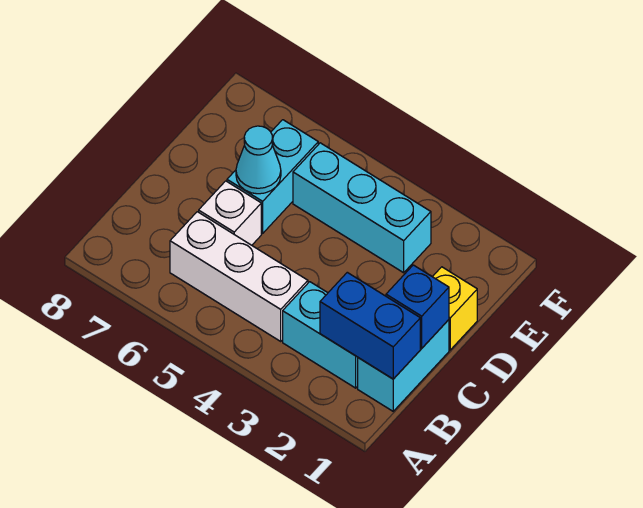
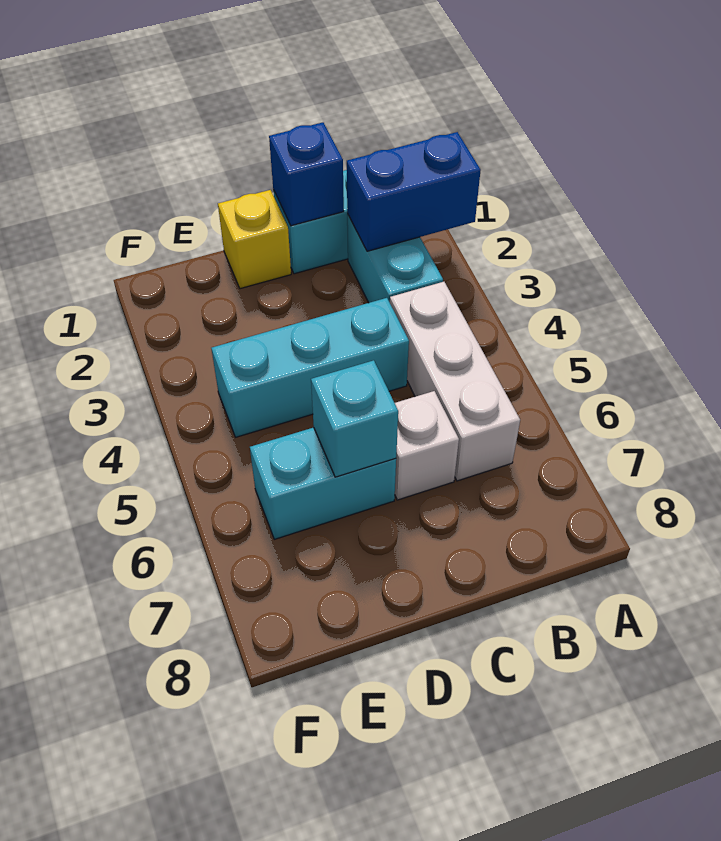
blue 1x2 brick [320,272,420,379] -> blue 1x2 brick turned to [347,132,481,251]
cyan 1x1 cone [236,126,281,194] -> cyan 1x1 brick [311,360,398,477]
cyan 1x3 brick [293,143,431,273] -> cyan 1x3 brick turned to [211,298,409,437]

